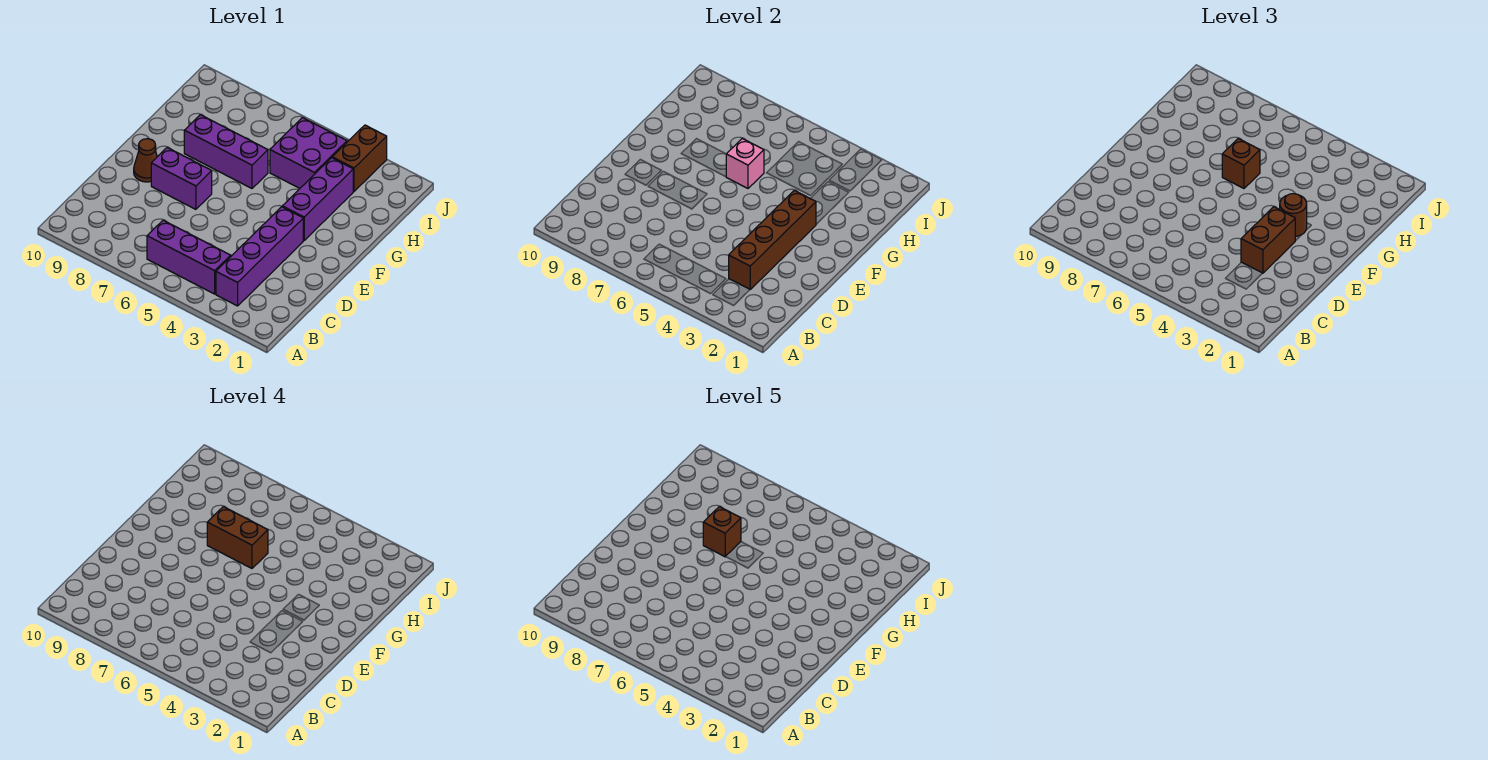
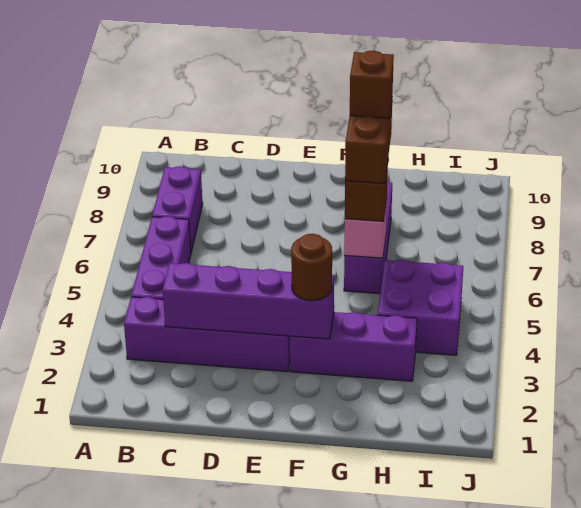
brown 1x4 brick [729,190,816,289] -> purple 1x4 brick [163,263,334,339]
brown 1x2 brick [1241,207,1295,273] -> none
purple 1x2 brick [151,148,212,209] -> purple 1x2 brick moved to [152,166,203,252]
brown 1x1 cone [134,139,157,182] -> none
brown 1x2 brick [332,125,387,191] -> none

